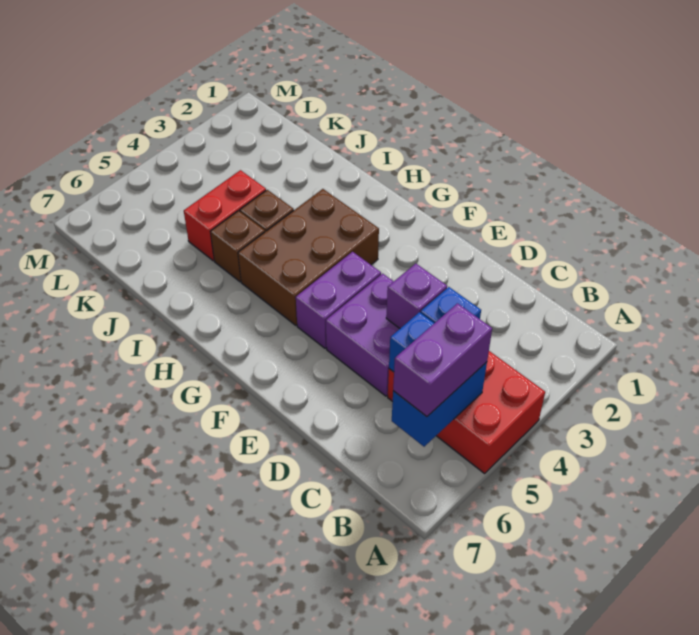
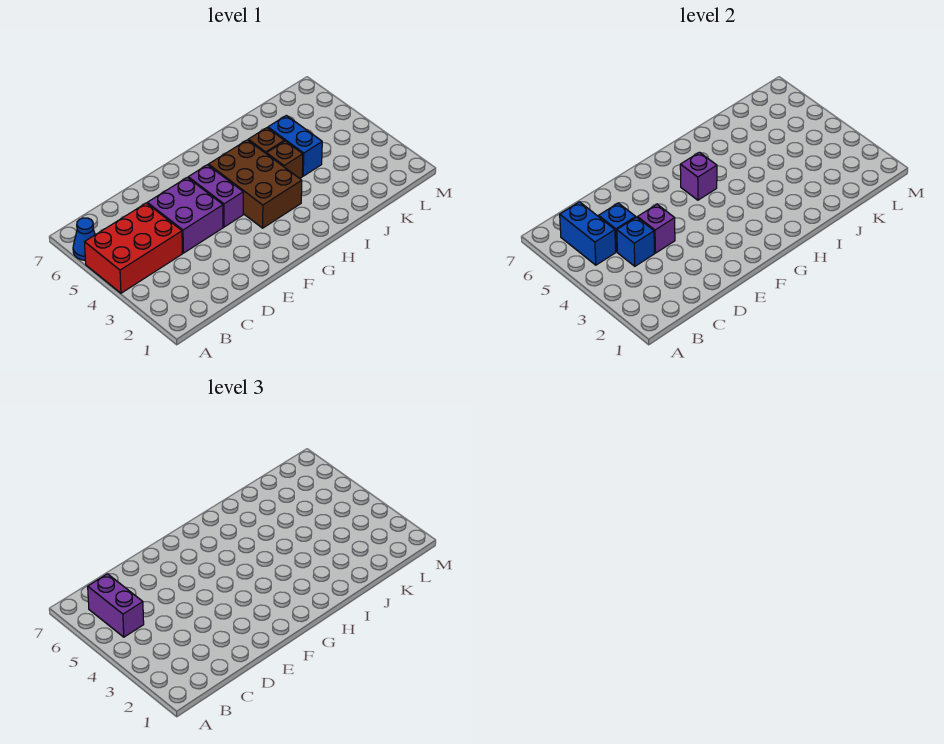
none -> blue 1x1 cone [73,218,95,260]
none -> purple 1x1 brick [680,152,717,200]
red 1x2 brick [184,170,266,261] -> blue 1x2 brick [268,115,322,176]

